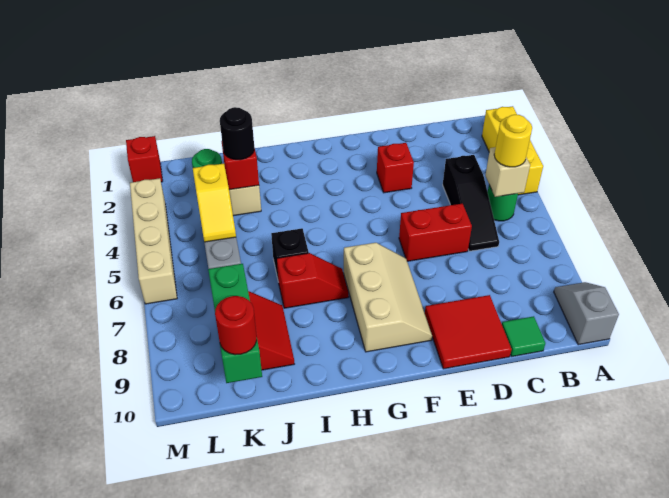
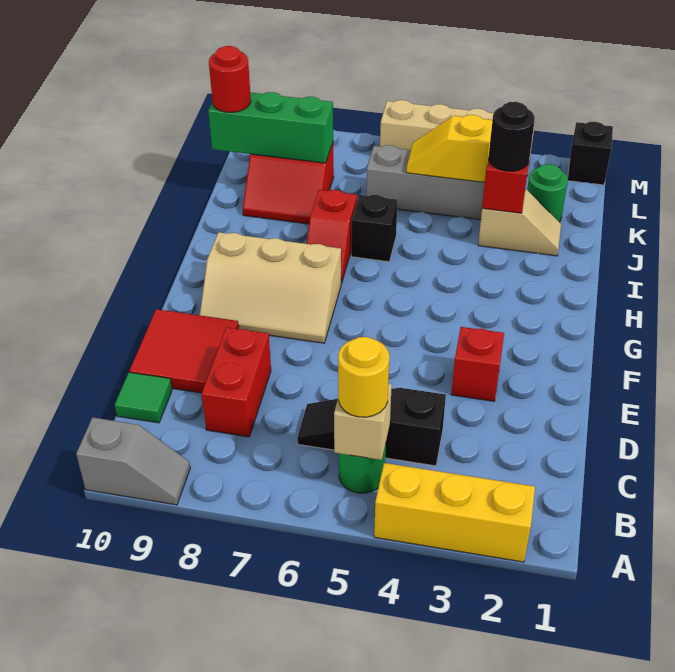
red 1x2 brick [399,204,472,261] -> red 1x2 brick moved to [202,327,271,437]
red 1x1 brick [126,136,163,182] -> black 1x1 brick [568,122,613,185]

